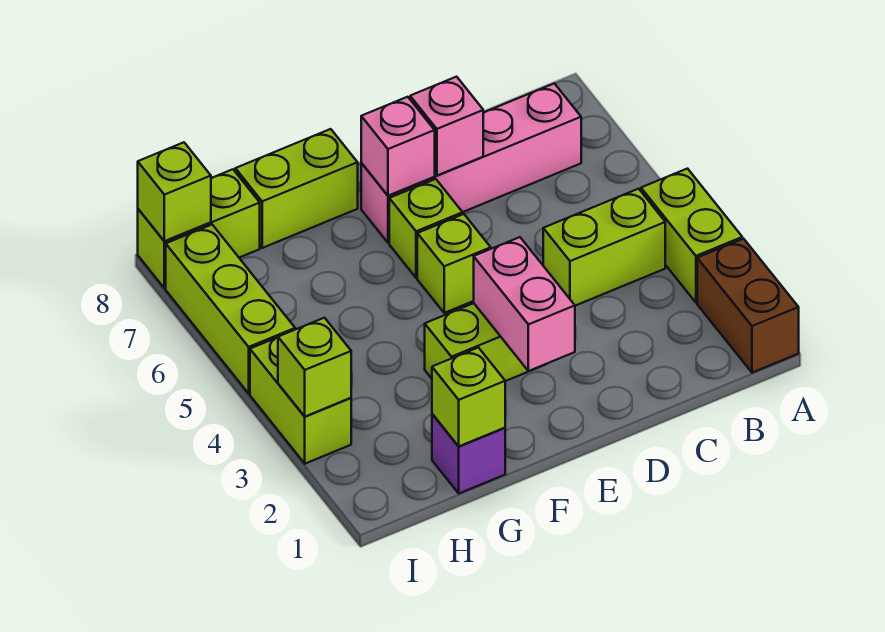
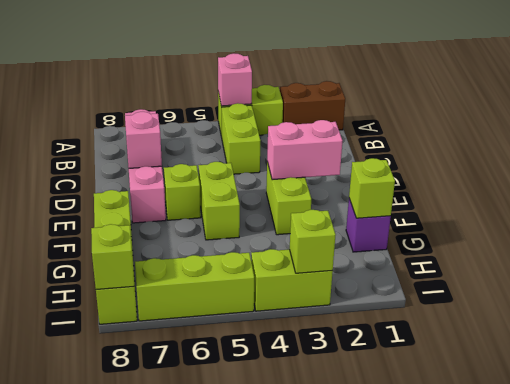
lime 1x1 brick [417,214,491,313] -> lime 1x2 brick [198,162,240,240]
pink 1x1 brick [361,97,435,196] -> pink 1x1 brick moved to [218,53,252,106]

